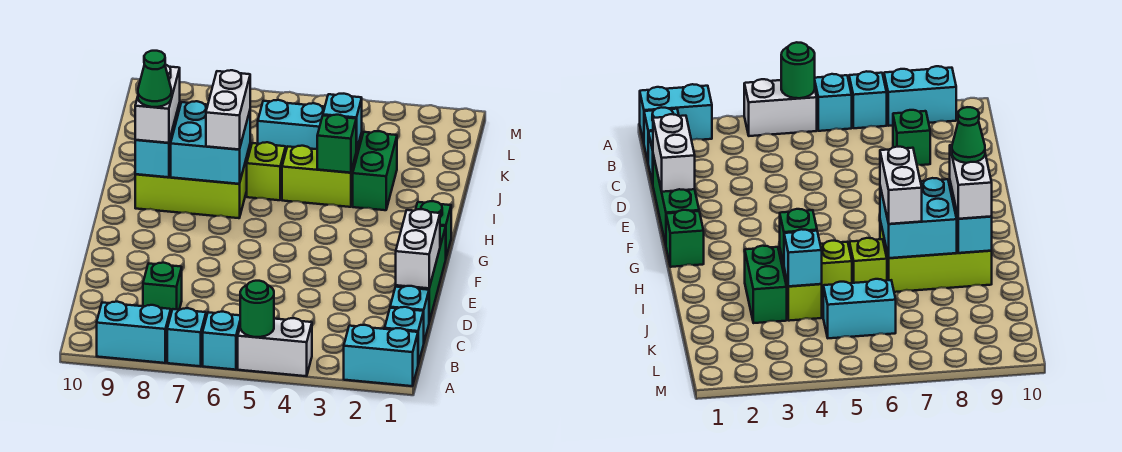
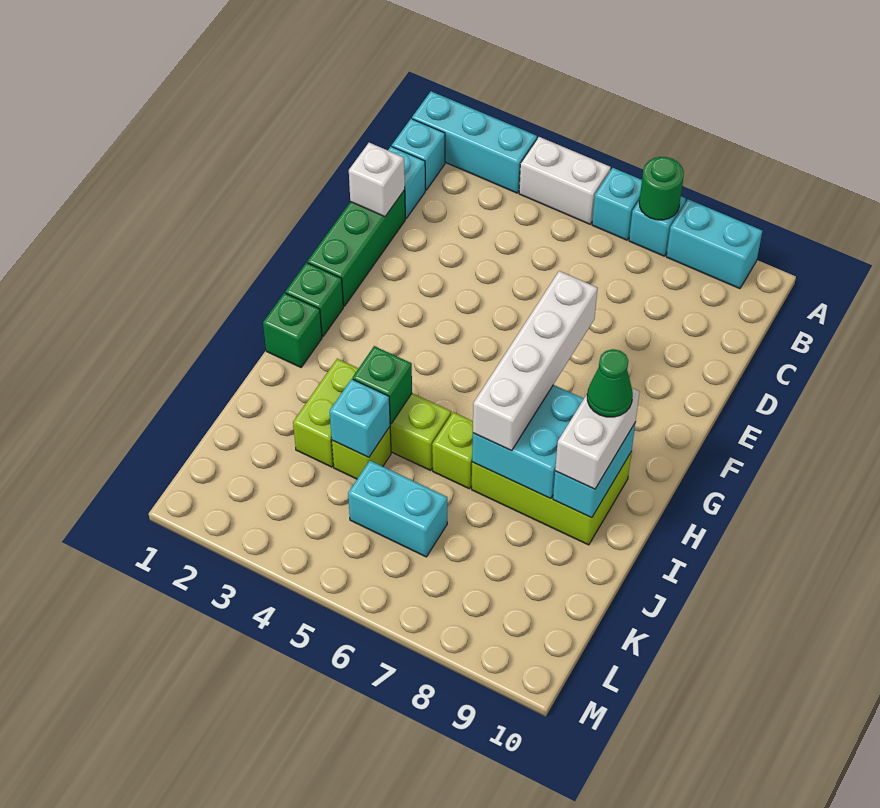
cyan 1x2 brick [344,325,418,386] -> cyan 1x3 brick [412,91,537,193]
green 1x1 round brick [240,281,274,337] -> green 1x1 round brick moved to [639,157,684,220]
green 1x1 brick [143,263,182,313] -> green 1x1 brick moved to [263,293,322,367]
white 1x2 brick [396,209,440,288] -> white 1x1 brick [349,143,405,217]
white 1x2 brick [206,70,250,150] -> white 1x4 brick [473,271,598,451]
green 1x2 brick [353,131,397,210] -> lime 1x2 brick [293,359,358,467]

